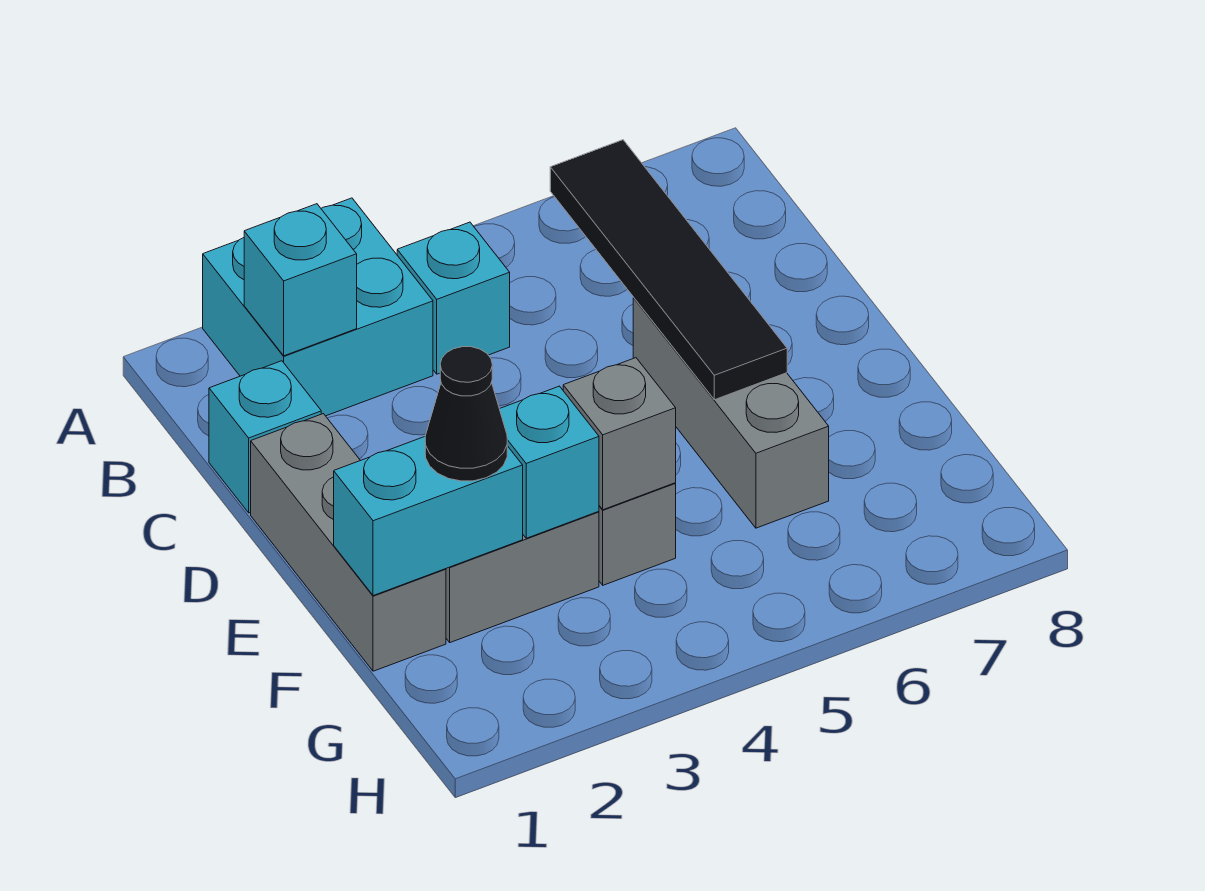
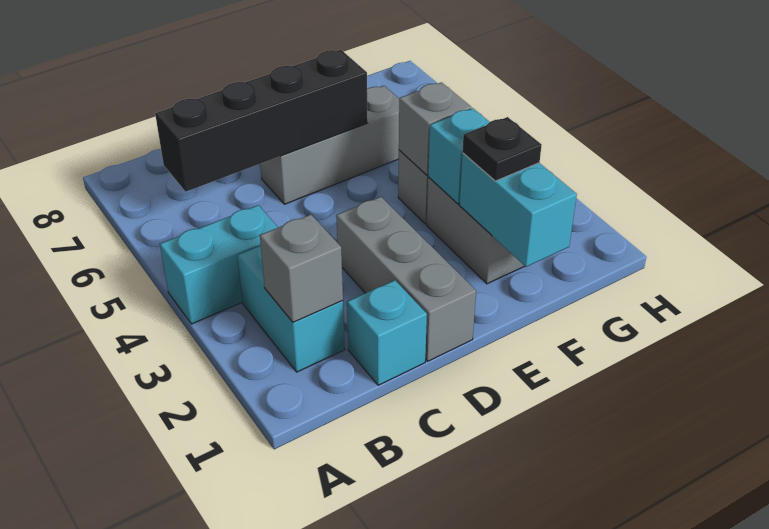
cyan 2x2 brick [203,198,433,416] -> cyan 1x2 brick [237,245,345,372]
cyan 1x1 brick [244,204,357,356] -> grey 1x1 brick [260,215,343,322]
cyan 1x1 brick [397,222,510,374] -> cyan 1x2 brick [160,205,278,324]
black 1x4 tile [550,140,787,400] -> black 1x4 brick [155,50,368,192]
grey 1x3 brick [251,414,446,671] -> grey 1x3 brick turned to [336,197,476,361]
black 1x1 cone [425,347,507,481] -> black 1x1 plate [462,117,542,181]

